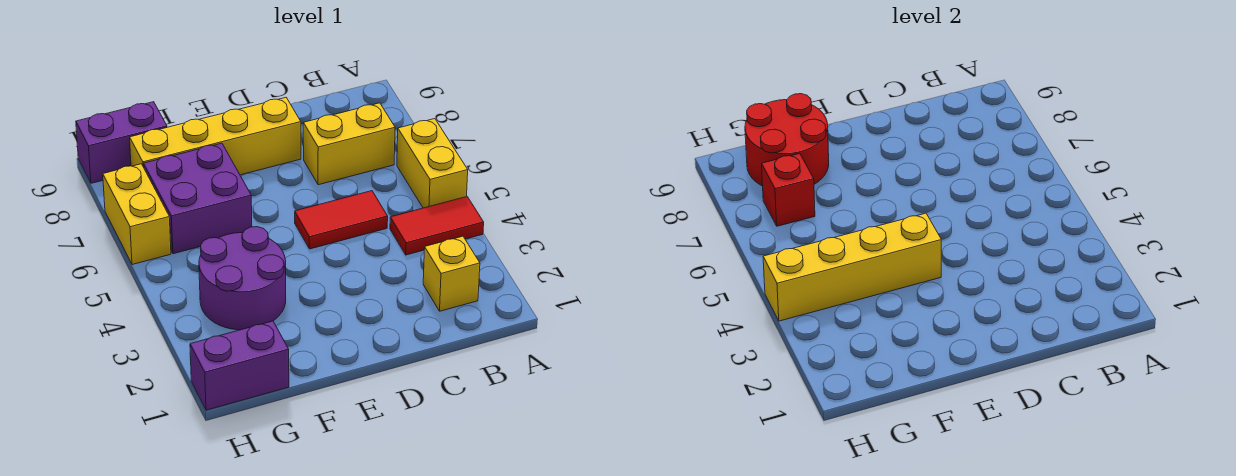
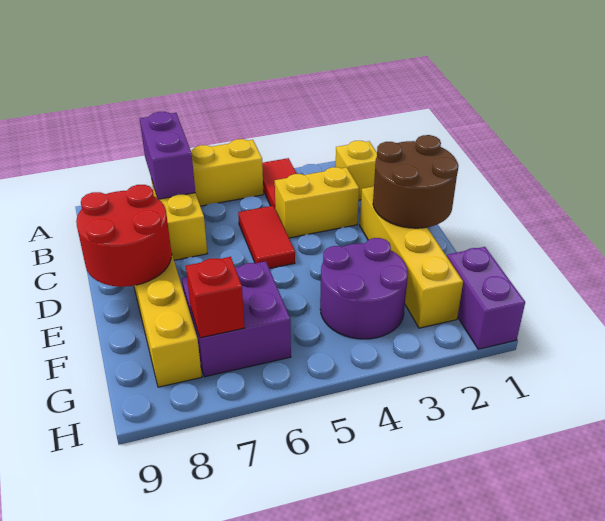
none -> brown 2x2 round brick [373,135,458,228]
yellow 1x4 brick [763,213,941,321] -> yellow 1x4 brick moved to [360,186,463,328]
red 2x2 round brick [745,94,829,186] -> red 2x2 round brick moved to [76,185,172,287]
purple 1x2 brick [76,102,167,183] -> purple 1x2 brick moved to [140,112,195,199]
yellow 1x2 brick [103,164,171,265] -> yellow 1x2 brick moved to [275,167,359,238]

